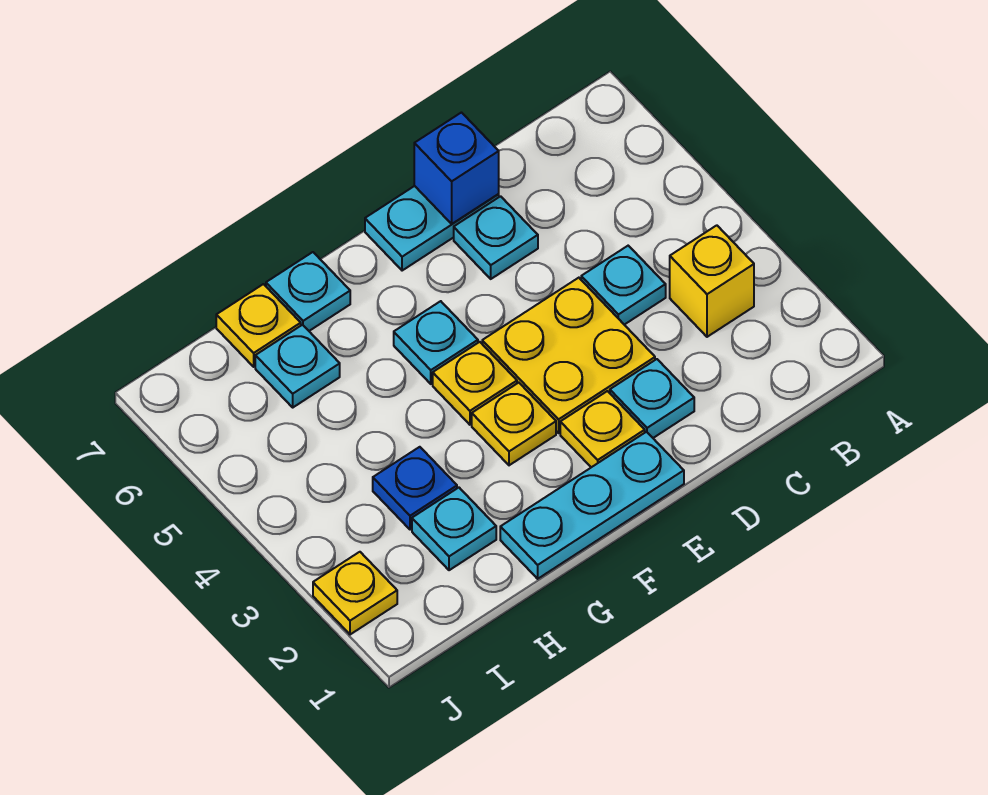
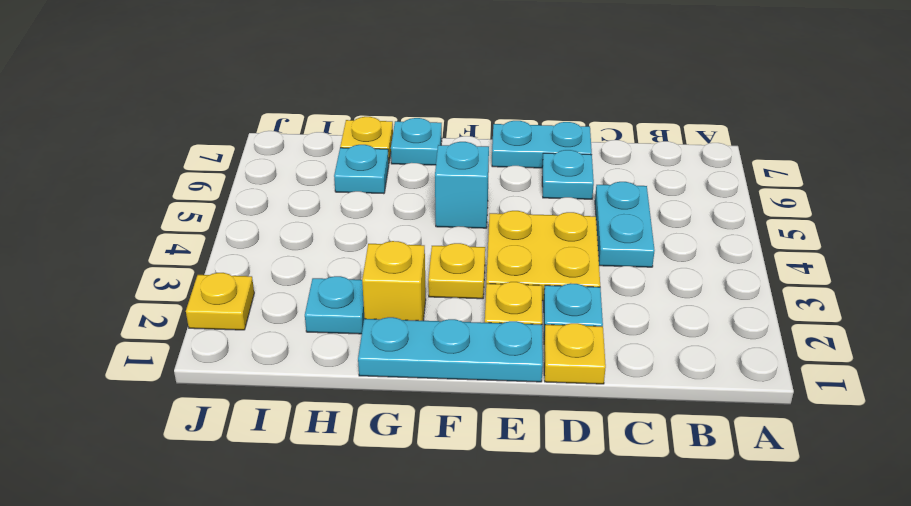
yellow 1x1 brick [670,225,754,337] -> yellow 1x1 brick moved to [362,241,426,321]
cyan 1x1 plate [581,246,666,325] -> cyan 1x2 plate [595,182,655,267]
blue 1x1 brick [414,113,499,224] -> none
yellow 1x1 plate [433,342,517,425] -> yellow 1x1 plate moved to [544,323,606,384]
cyan 1x1 plate [394,301,478,384] -> cyan 1x1 brick [435,142,489,228]
blue 1x1 plate [373,447,457,530] -> none

